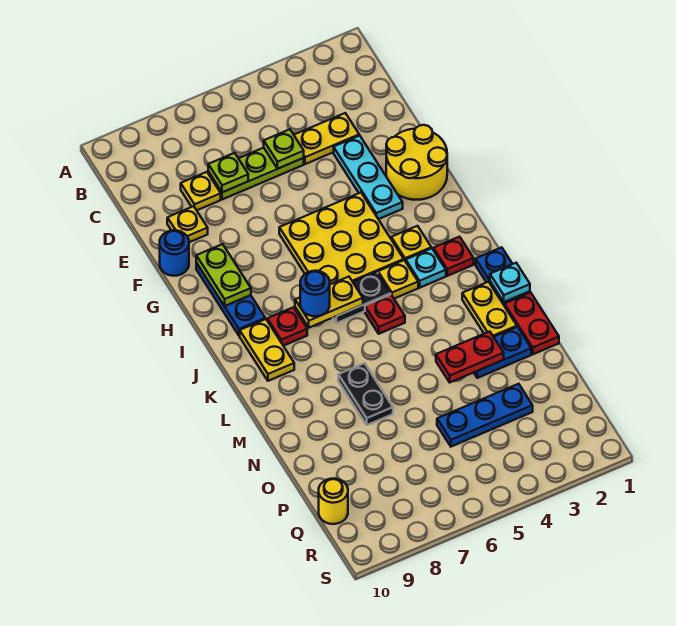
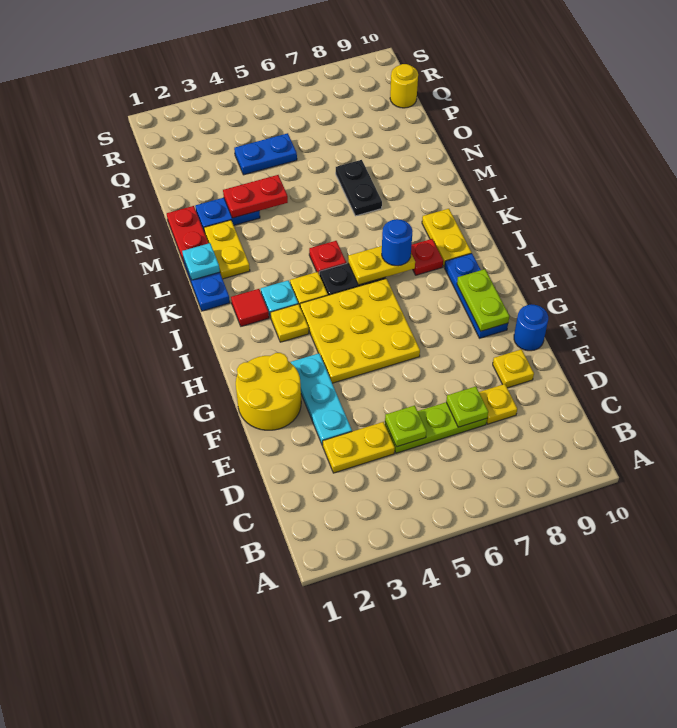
red 1x1 plate [433,237,474,276] -> red 1x1 tile [231,289,269,326]
blue 1x3 plate [437,384,533,447] -> blue 1x2 plate [234,133,297,175]

